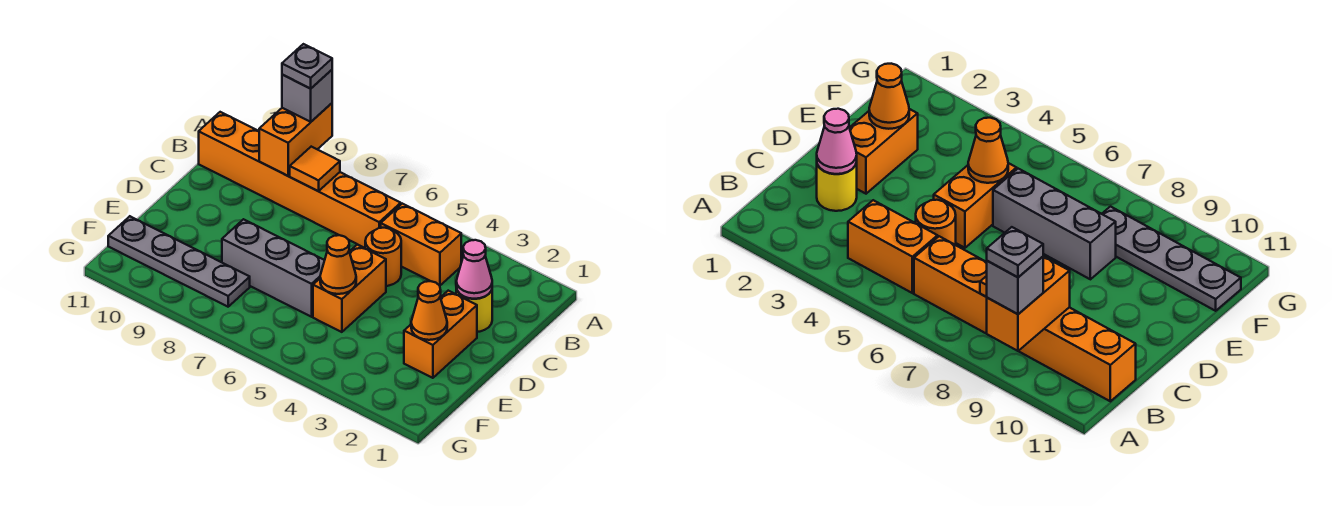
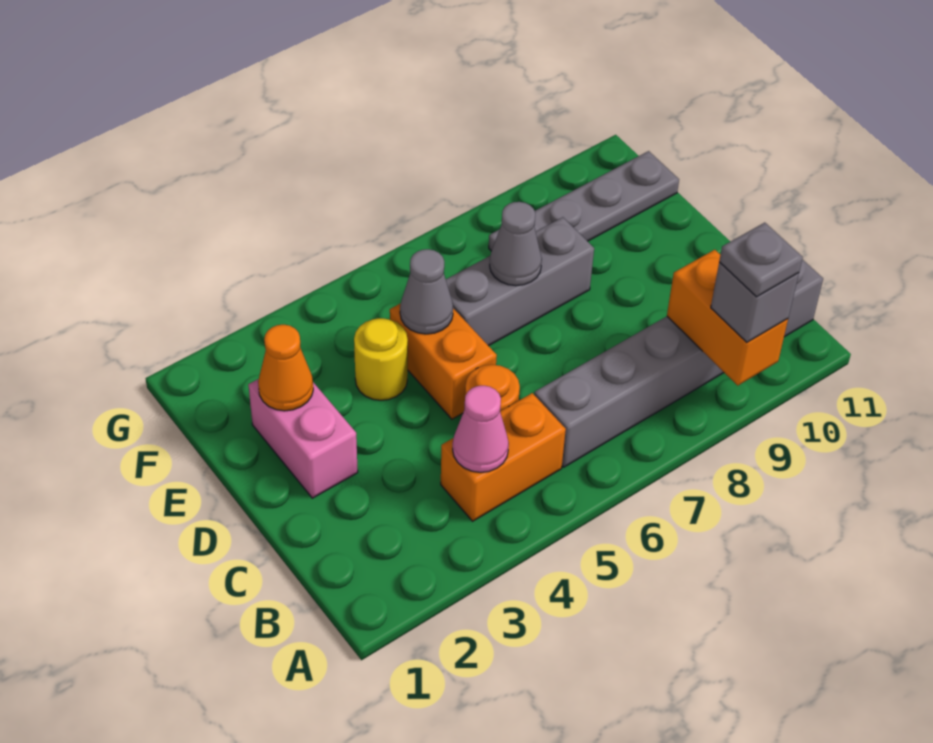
orange 1x6 brick [199,112,401,248] -> grey 1x6 brick [534,259,823,467]
orange 1x1 tile [290,147,340,191] -> none
yellow 1x1 round brick [456,288,492,332] -> yellow 1x1 round brick moved to [354,318,408,400]
pink 1x1 cone [456,240,492,299] -> pink 1x1 cone moved to [453,386,509,473]
orange 1x2 brick [404,291,477,378] -> pink 1x2 brick [248,379,358,498]
orange 1x1 cone [320,235,356,294] -> grey 1x1 cone [400,249,453,334]
none -> grey 1x1 cone [490,202,542,286]

